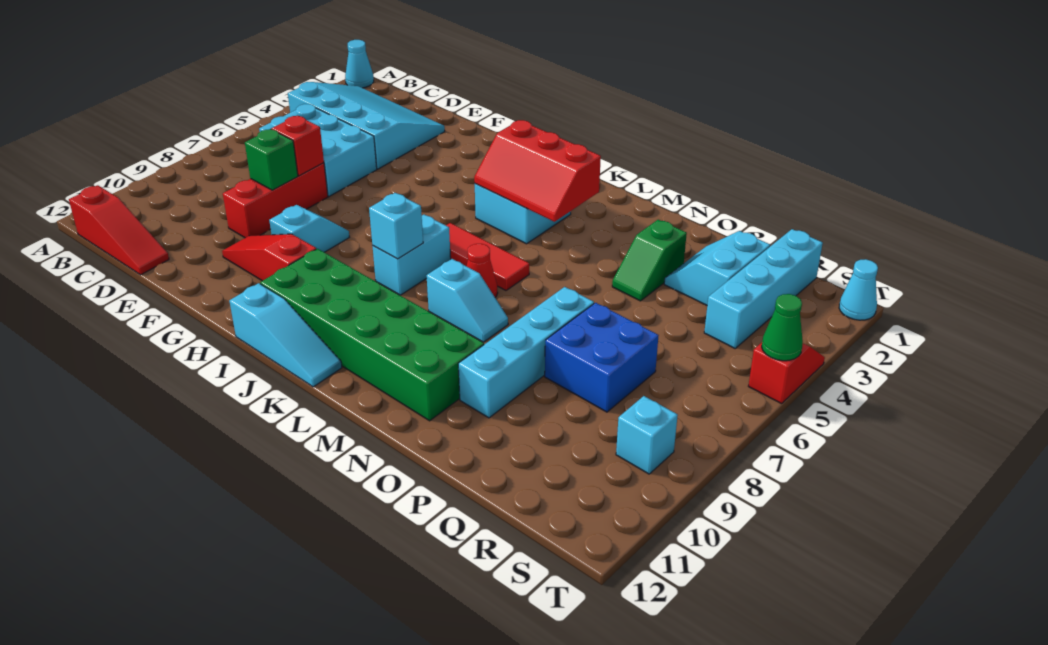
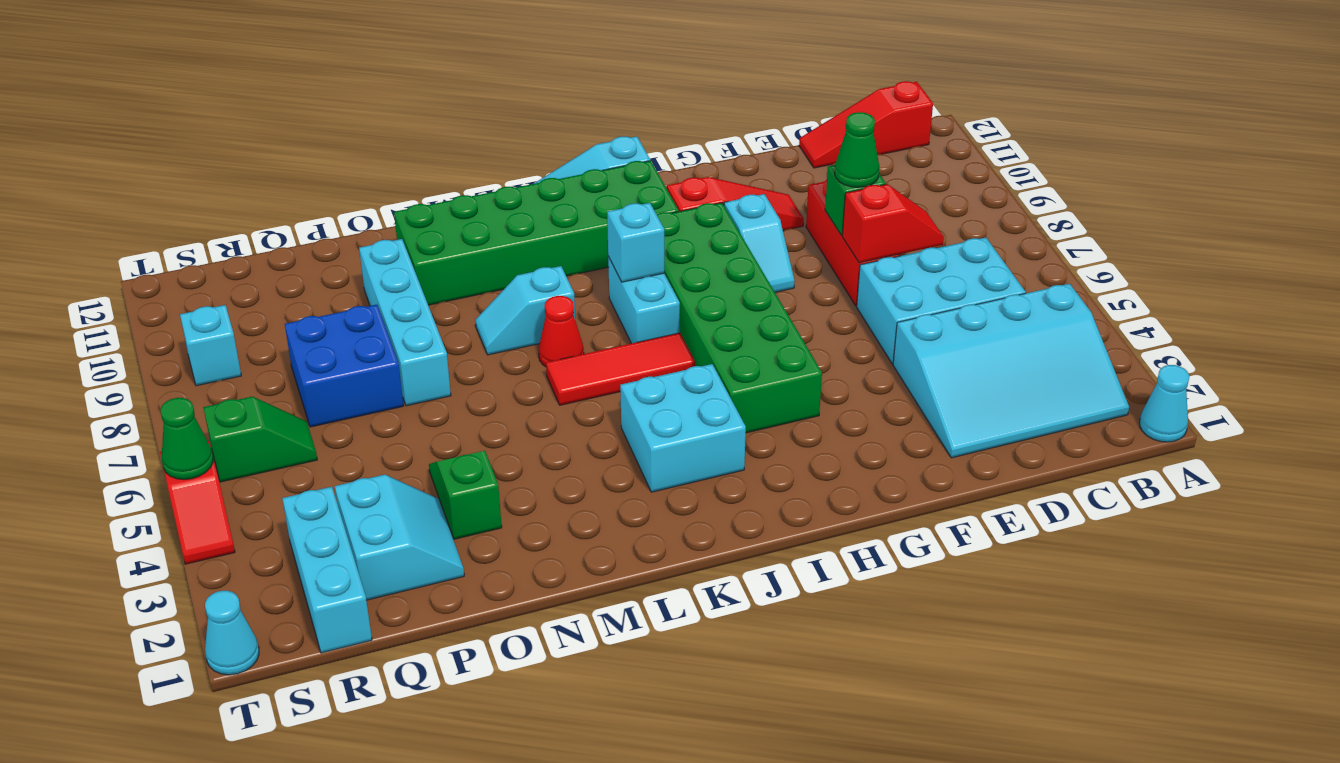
none -> green 1x1 cone [835,112,879,187]
none -> green 2x6 brick [657,203,822,433]
red 2x3 slope [474,120,601,222] -> none
cyan 1x4 brick [704,229,823,348] -> cyan 1x3 brick [282,487,372,653]
none -> green 1x2 slope [203,397,317,482]

